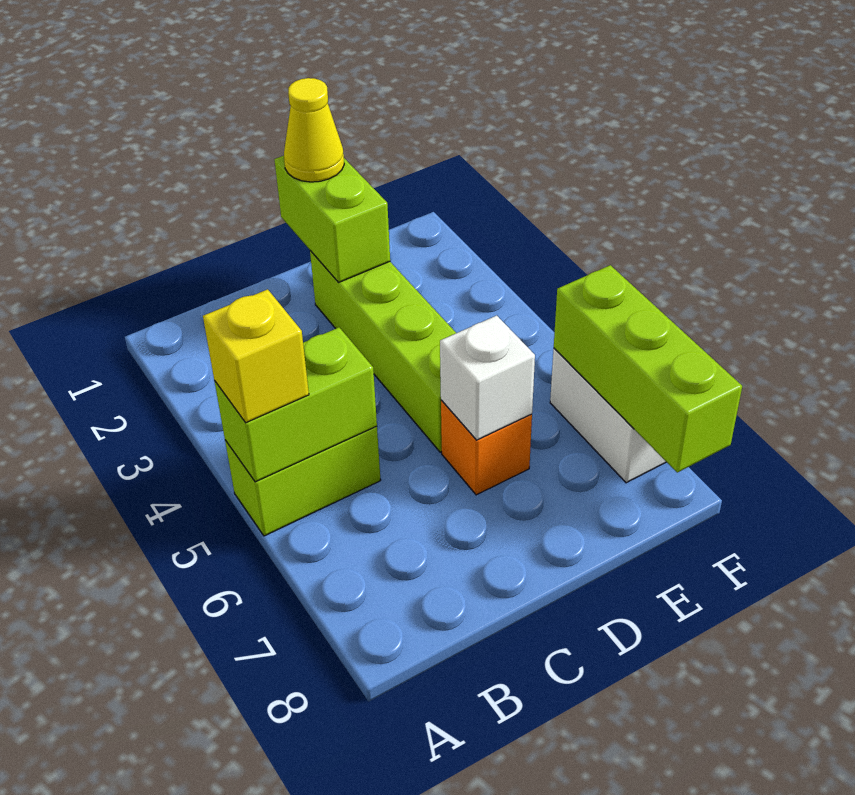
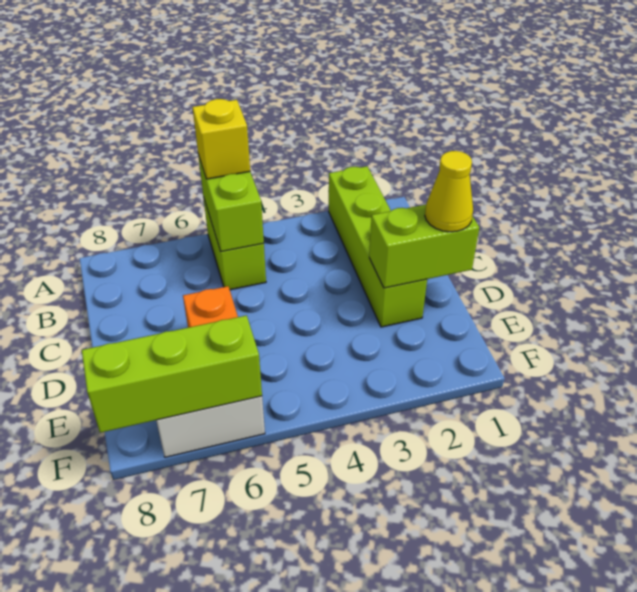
lime 1x4 brick [310,251,456,452] -> lime 1x4 brick turned to [329,166,427,327]
white 1x1 brick [440,315,535,440] -> none

